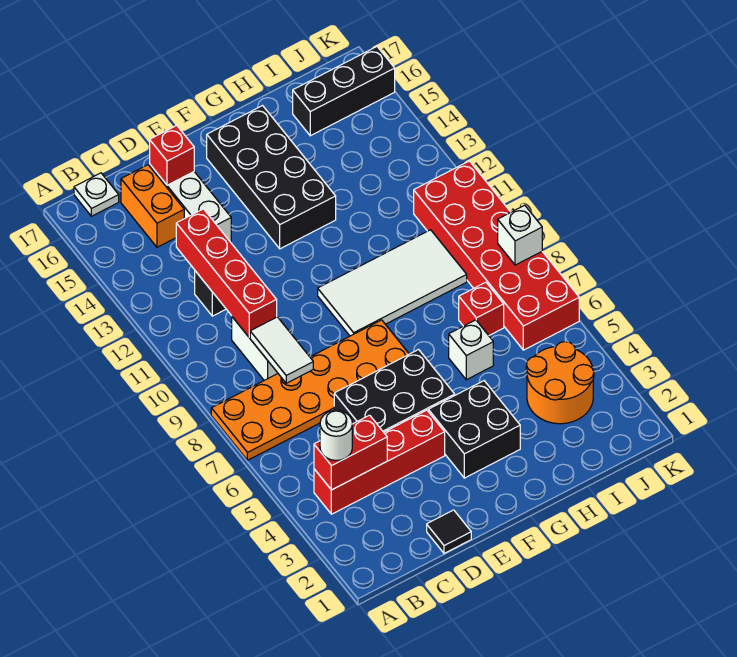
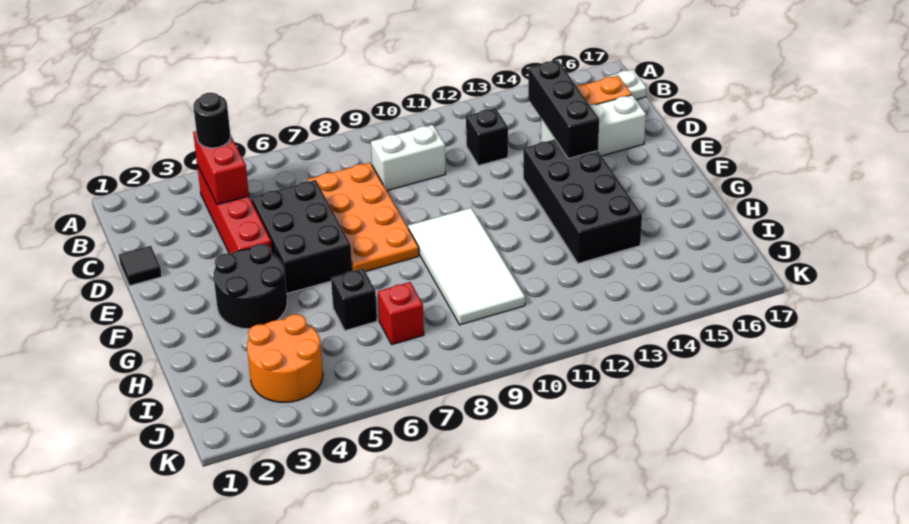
orange 2x6 plate [211,320,409,460] -> orange 2x4 plate [308,163,419,272]
white 1x1 round brick [320,410,352,461] -> black 1x1 round brick [193,93,231,148]
white 1x2 tile [250,317,313,383] -> none
red 1x4 brick [176,209,277,338] -> none
red 1x1 brick [150,125,194,185] -> none
black 2x2 brick [428,381,520,478] -> black 2x2 round brick [214,244,287,329]
black 2x4 brick [207,106,336,249] -> black 2x4 brick turned to [523,139,642,263]
white 1x1 brick [449,320,493,380] -> black 1x1 brick [331,268,377,331]
black 1x3 brick [293,47,395,136] -> black 1x3 brick moved to [528,60,599,159]
red 2x6 brick [414,161,579,350] -> none
white 1x1 brick [498,205,542,265] -> none

